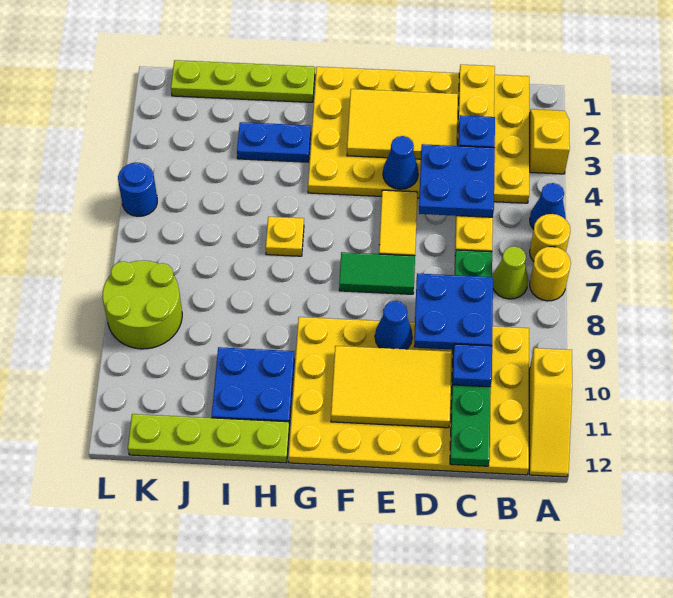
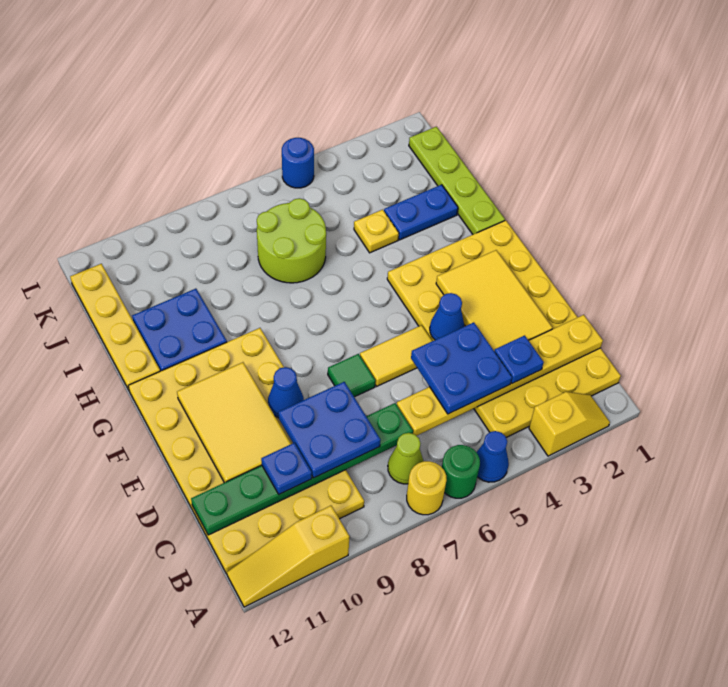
yellow 1x1 round brick [530,214,570,261] -> green 1x1 round brick [442,445,480,498]
green 1x2 tile [339,252,415,294] -> green 1x1 tile [328,354,375,397]
blue 1x2 plate [237,122,311,162] -> blue 1x2 plate turned to [384,185,458,240]
yellow 1x1 plate [266,217,304,256] -> yellow 1x1 plate moved to [354,210,399,253]
lime 1x4 plate [128,414,289,463] -> yellow 1x4 plate [70,264,160,390]
lime 2x2 round brick [102,261,182,349] -> lime 2x2 round brick moved to [257,198,326,283]

